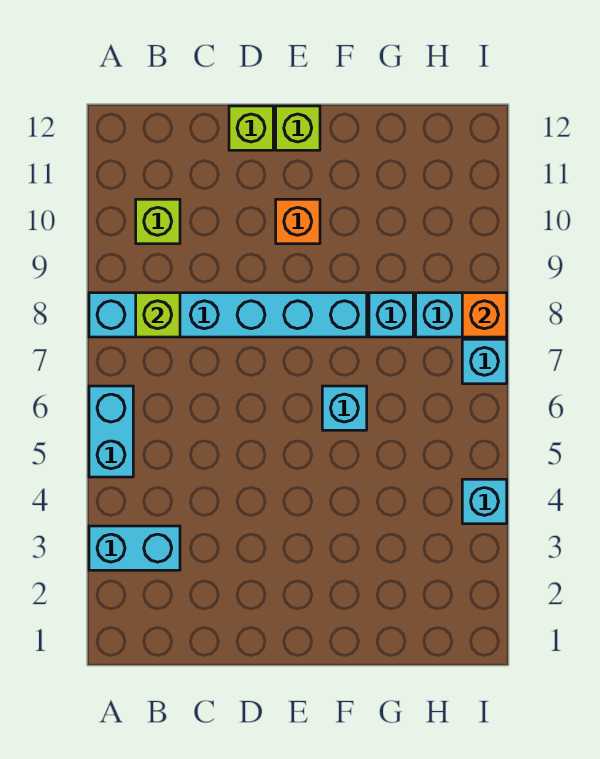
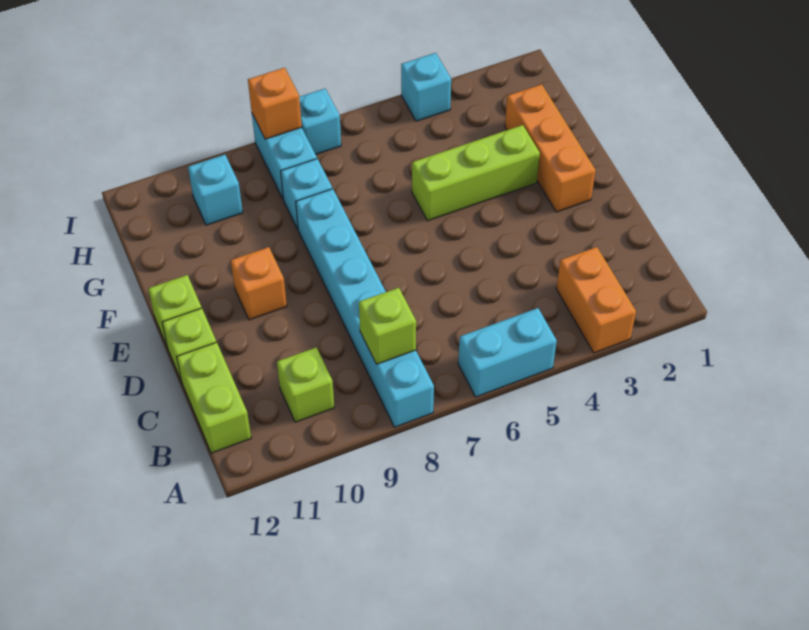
cyan 1x2 brick [89,526,180,570] -> orange 1x2 brick [556,247,636,353]
none -> lime 1x2 brick [177,342,251,453]
none -> orange 1x3 brick [505,84,596,212]
none -> lime 1x3 brick [412,125,540,221]
cyan 1x1 brick [322,386,367,430] -> cyan 1x1 brick moved to [188,155,243,225]

